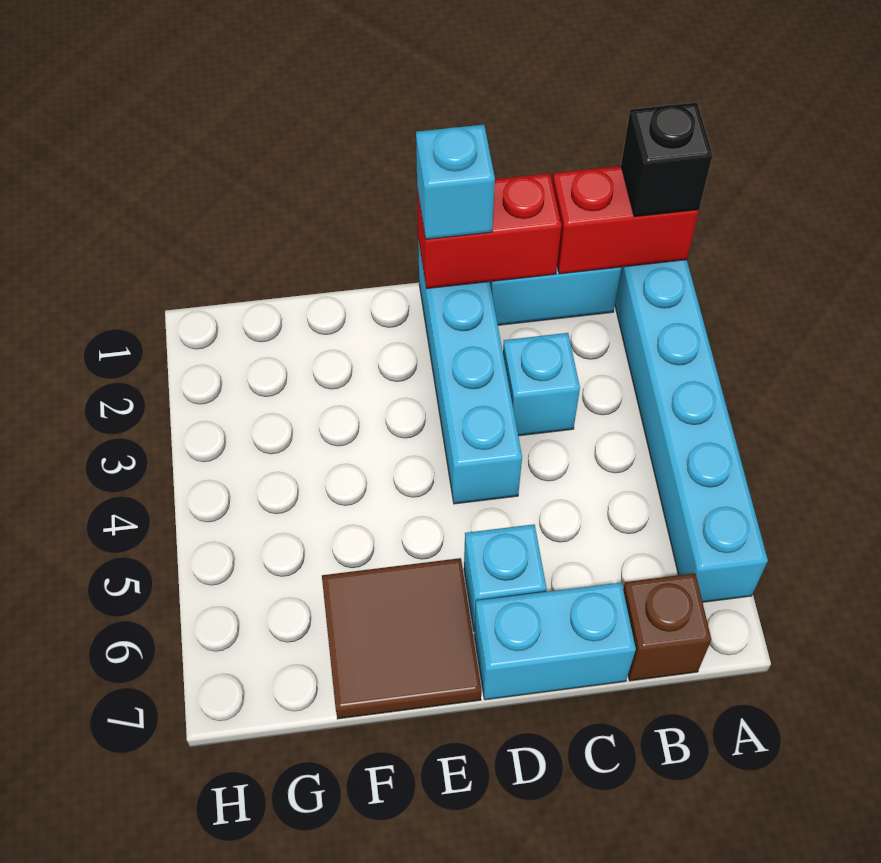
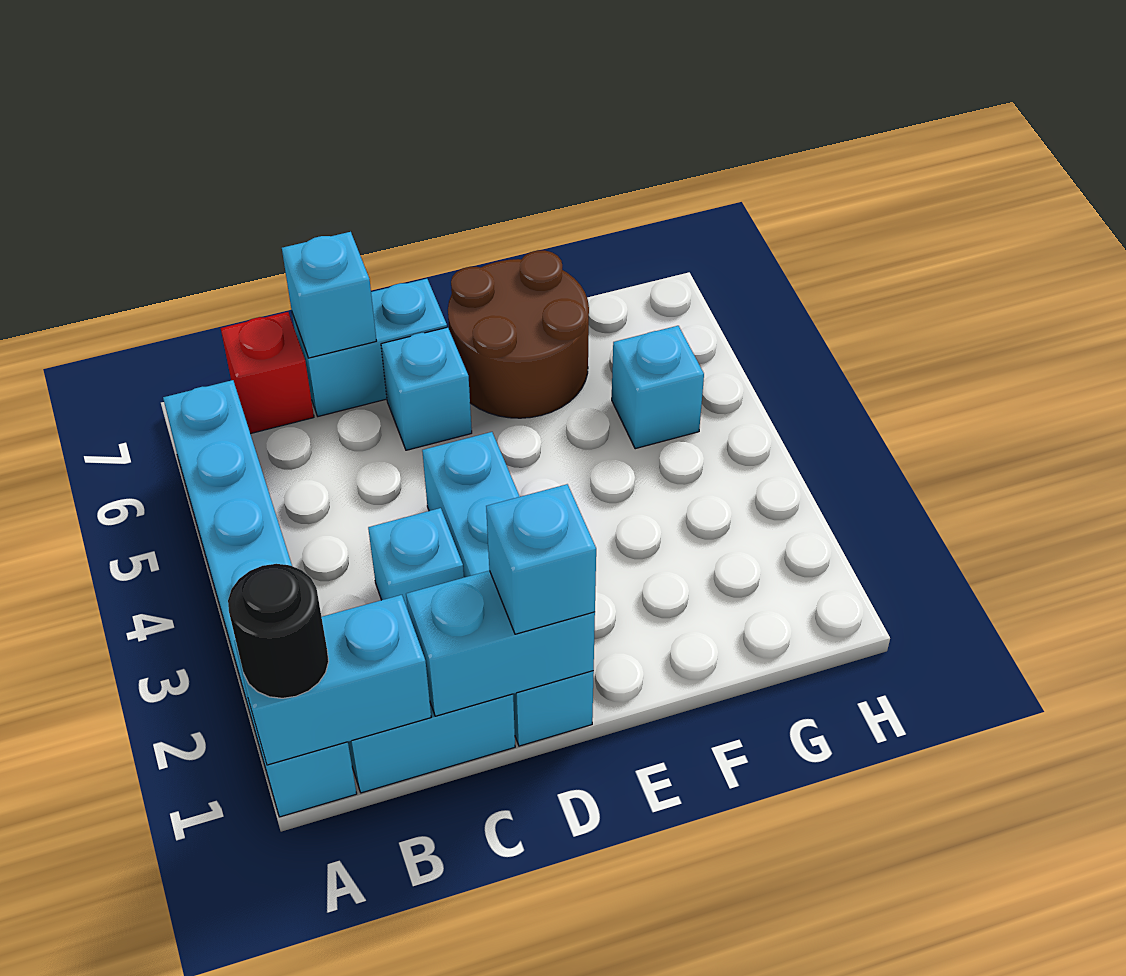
red 1x2 brick [552,166,699,274] -> cyan 1x2 brick [234,595,431,765]
black 1x1 brick [621,103,713,217] -> black 1x1 round brick [228,564,329,698]
brown 1x1 brick [623,573,712,681] -> red 1x1 brick [221,312,314,434]
red 1x2 brick [417,173,562,289] -> cyan 1x2 brick [406,571,595,716]
none -> cyan 1x1 brick [282,232,376,358]
brown 2x2 tile [322,558,482,719] -> brown 2x2 round brick [448,250,589,418]
none -> cyan 1x1 brick [612,326,704,449]

